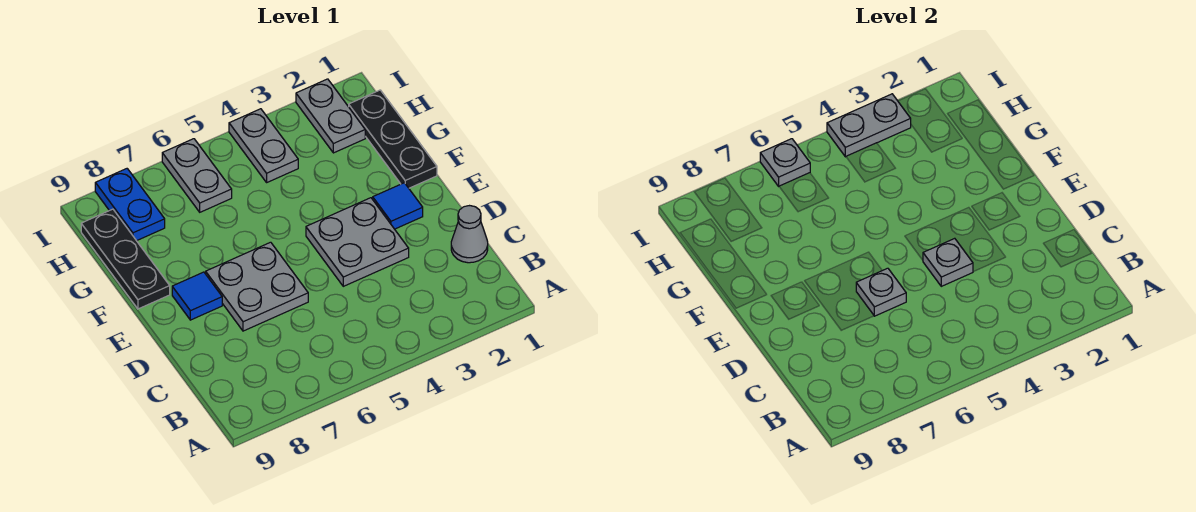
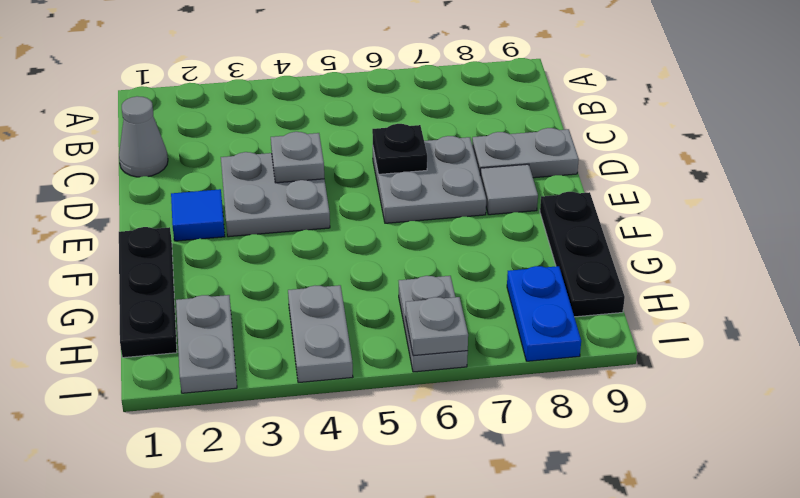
grey 1x1 plate [856,268,906,316] -> black 1x1 plate [372,124,427,174]
blue 1x1 tile [172,272,222,320] -> grey 1x1 tile [480,164,538,215]
grey 1x2 plate [827,94,911,157] -> grey 1x2 plate moved to [472,128,579,178]

